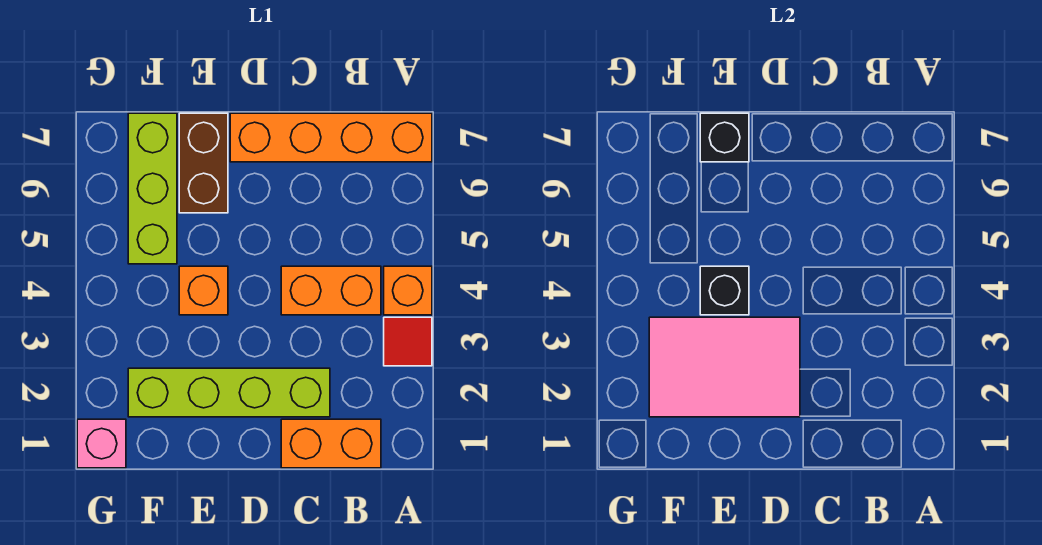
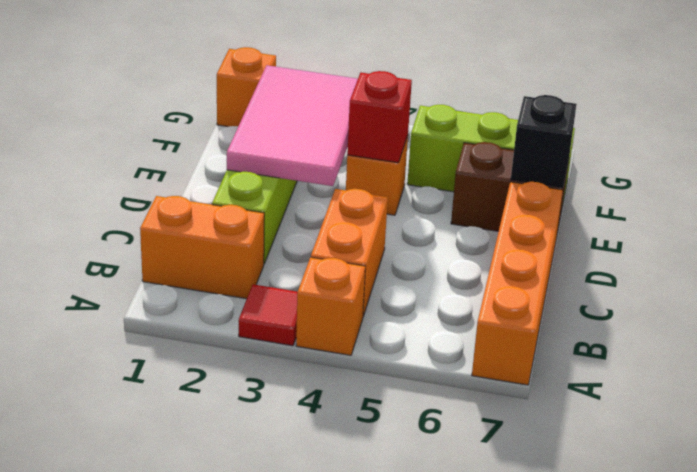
orange 1x2 brick [281,419,381,468] -> orange 1x2 brick turned to [140,196,264,299]
black 1x1 brick [700,266,749,315] -> red 1x1 brick [347,71,412,163]
pink 1x1 brick [77,419,126,468] -> orange 1x1 brick [217,47,276,127]

